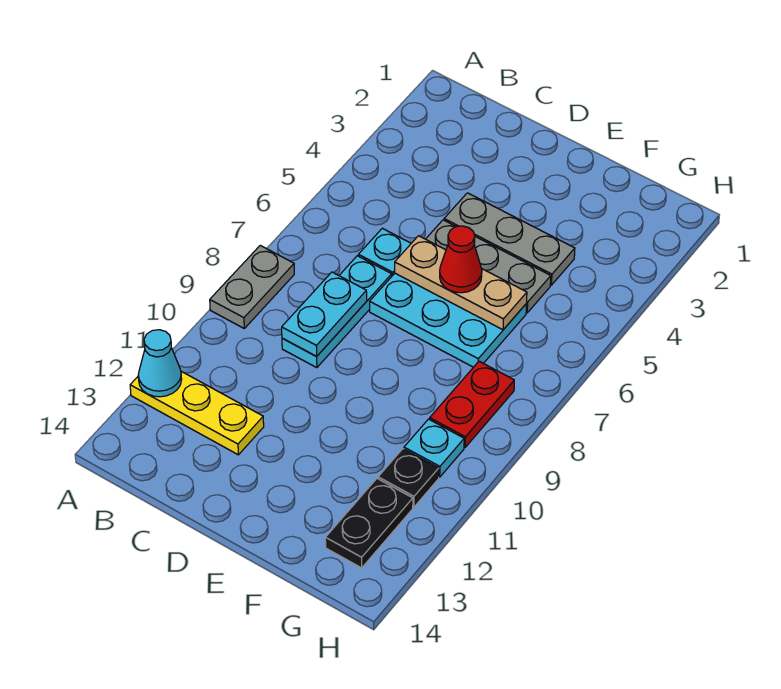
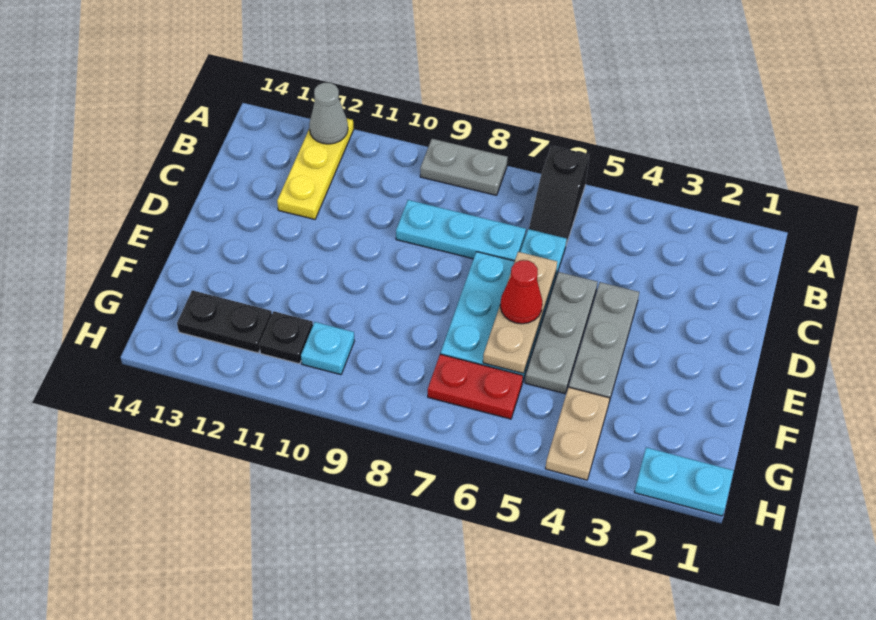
none -> black 1x2 slope [529,146,589,244]
cyan 1x1 cone [138,330,182,397] -> grey 1x1 cone [309,83,348,144]
cyan 1x2 plate [282,272,367,356] -> cyan 1x2 plate moved to [634,448,734,516]
none -> tan 1x2 plate [545,387,610,480]
red 1x2 plate [430,361,514,447] -> red 1x2 plate moved to [428,354,523,419]

